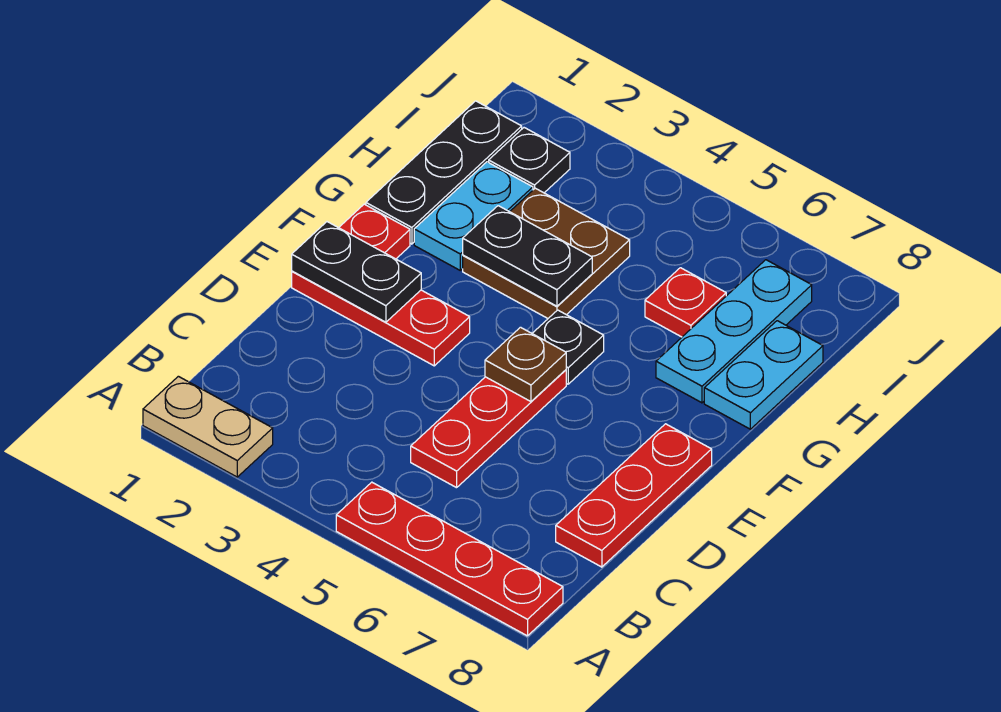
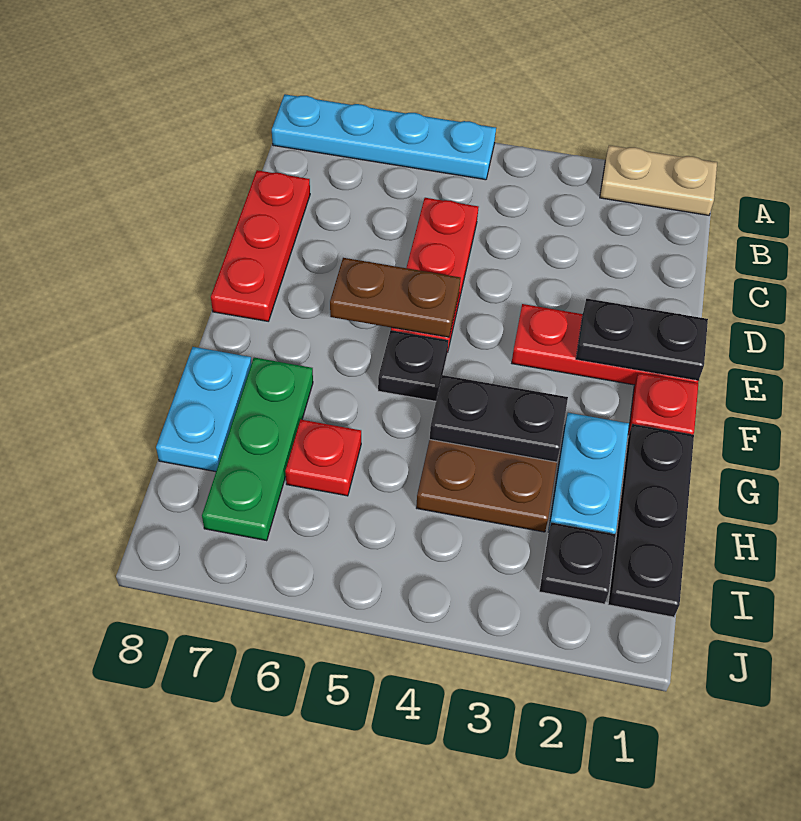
red 1x4 plate [336,482,563,636] -> cyan 1x4 plate [272,94,496,180]
brown 1x1 plate [485,327,566,402] -> brown 1x2 plate [330,258,461,337]
cyan 1x3 plate [656,260,812,403] -> green 1x3 plate [202,358,313,541]

